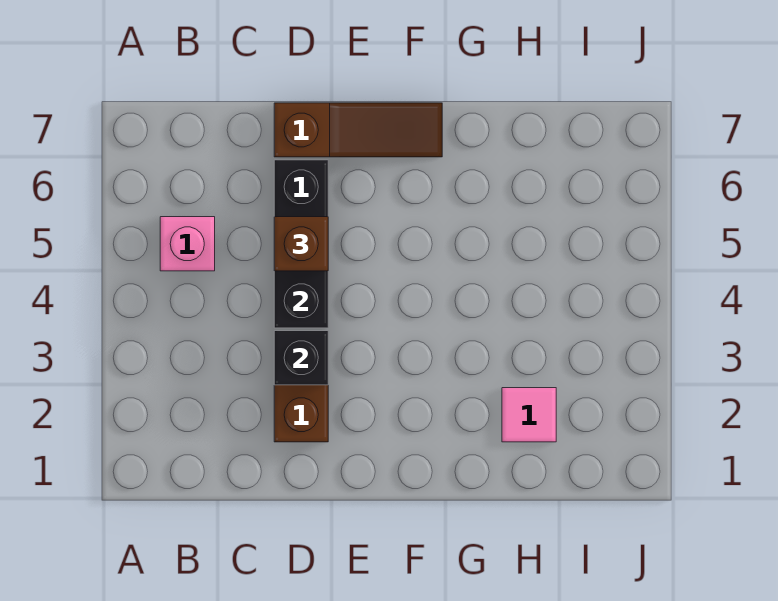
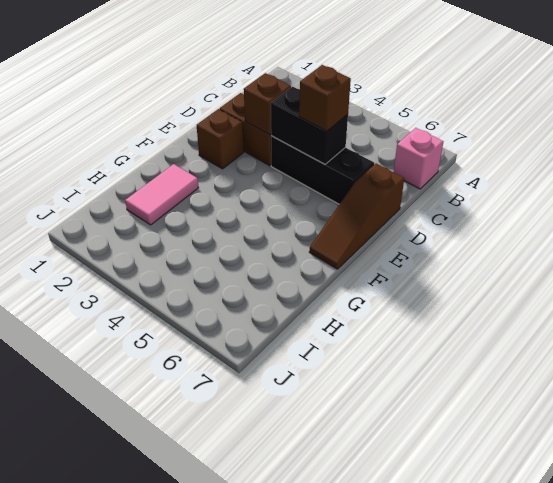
pink 1x1 brick [160,217,215,271] -> pink 1x1 brick moved to [394,128,443,189]
black 1x1 brick [274,331,328,385] -> brown 1x1 brick [244,73,291,135]
none -> brown 1x1 brick [197,109,244,169]
pink 1x1 tile [502,388,556,442] -> pink 1x2 tile [125,164,198,225]

